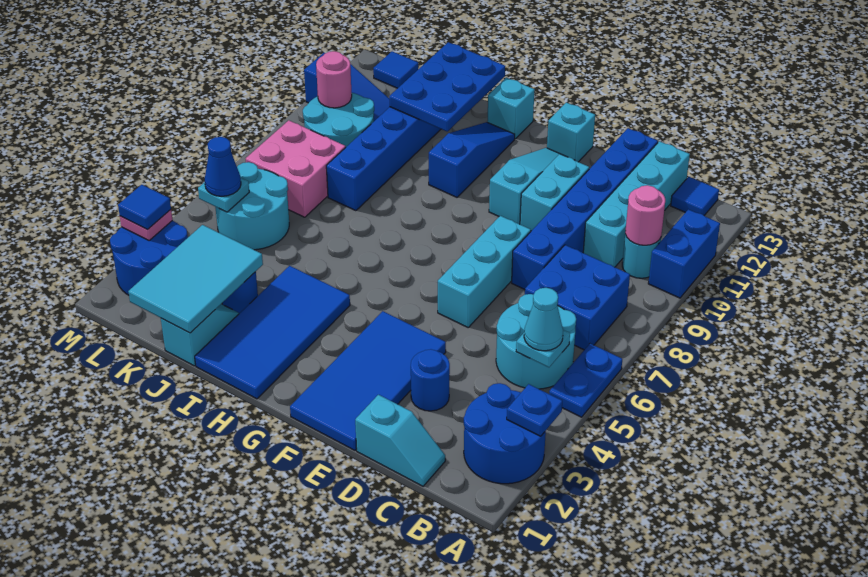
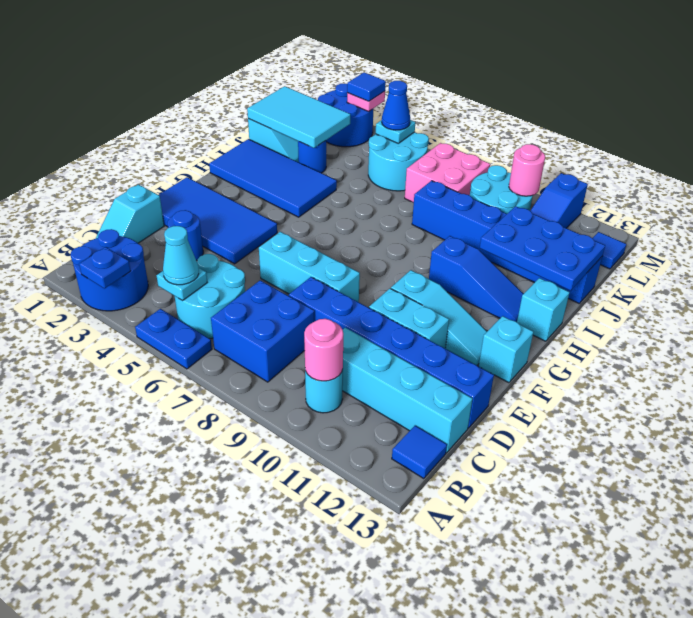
blue 1x2 brick [648,209,720,298] -> none

